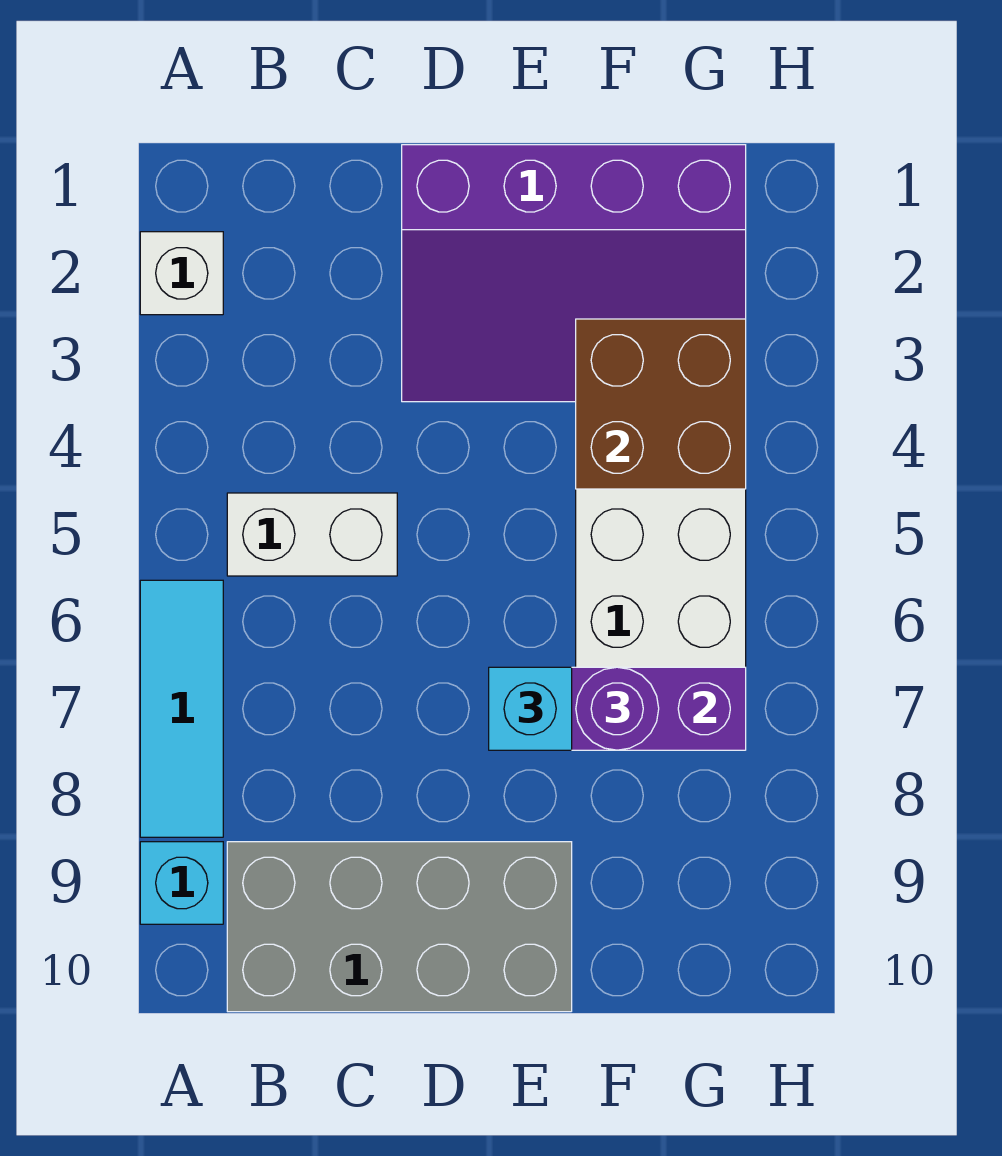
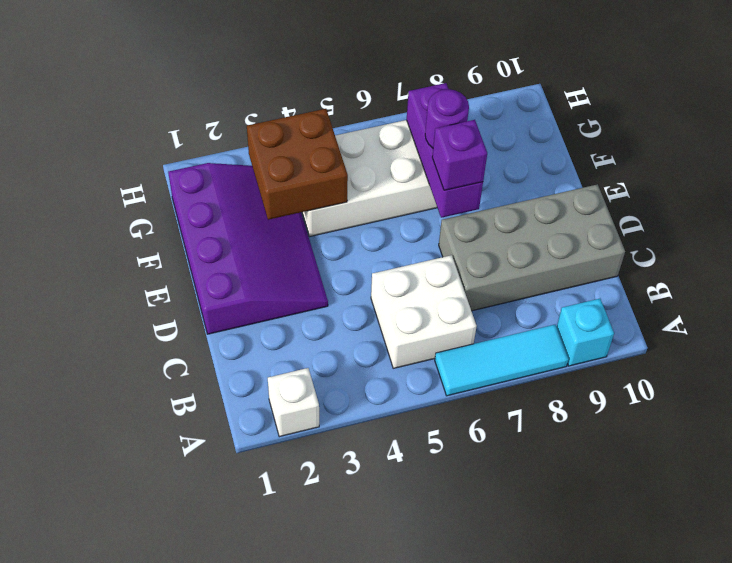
white 1x2 brick [227,493,397,576] -> white 2x2 brick [371,255,477,368]
grey 2x4 brick [227,842,572,1012] -> grey 2x4 brick turned to [439,184,625,311]
cyan 1x1 brick [489,667,572,750] -> purple 1x1 brick [432,120,487,190]

